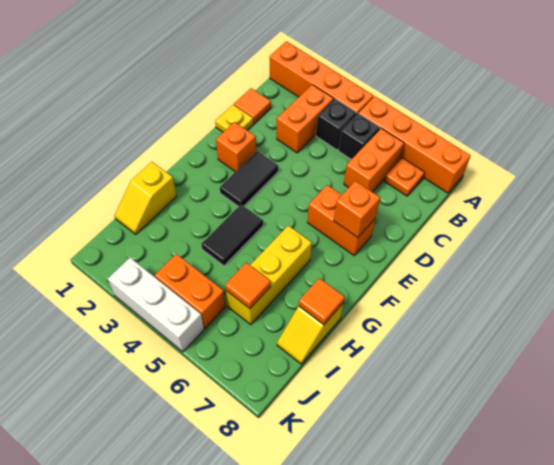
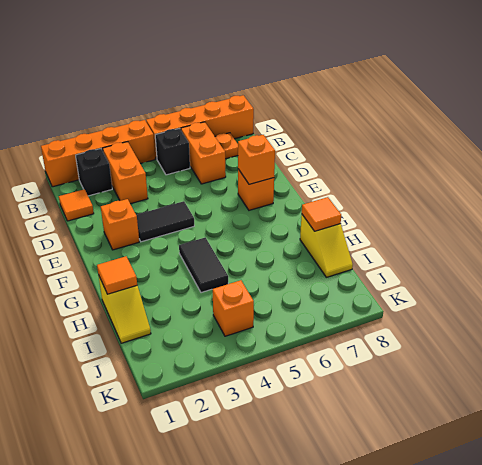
black 1x1 brick [316,99,356,150] -> black 1x1 brick moved to [76,149,112,196]
yellow 1x1 plate [215,105,253,132] -> none
black 1x2 tile [220,151,278,207] -> black 1x2 tile turned to [136,201,194,242]
orange 1x2 brick [307,185,376,255] -> orange 1x1 brick [238,169,274,210]
yellow 1x3 brick [226,226,312,325] -> none
orange 1x1 tile [225,263,271,309] -> orange 1x1 tile moved to [97,256,137,294]
orange 1x2 brick [155,254,226,328] -> orange 1x1 brick [212,280,254,336]
white 1x3 brick [108,258,204,352] -> none

